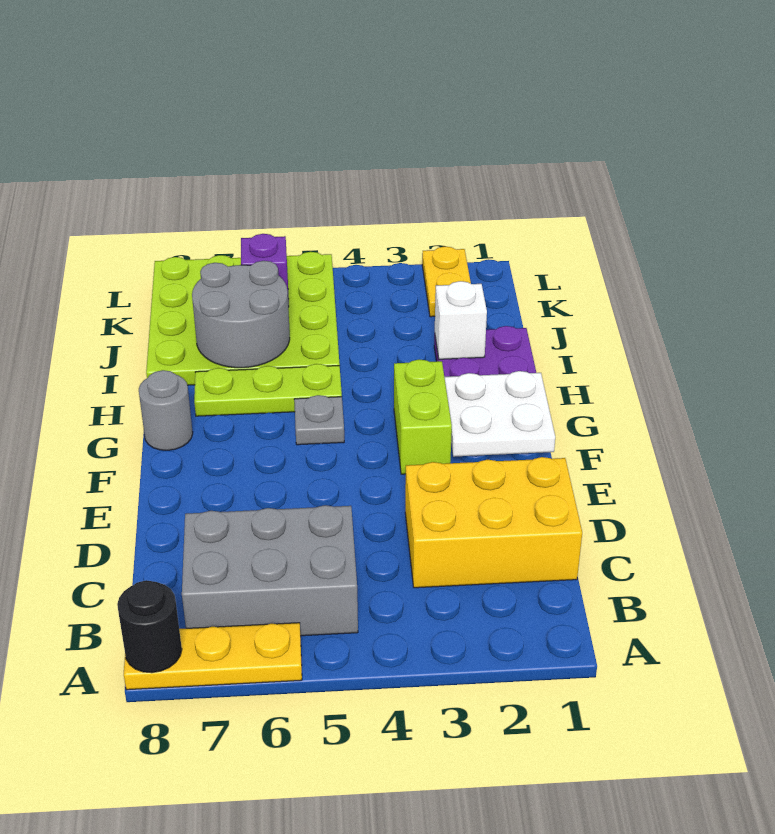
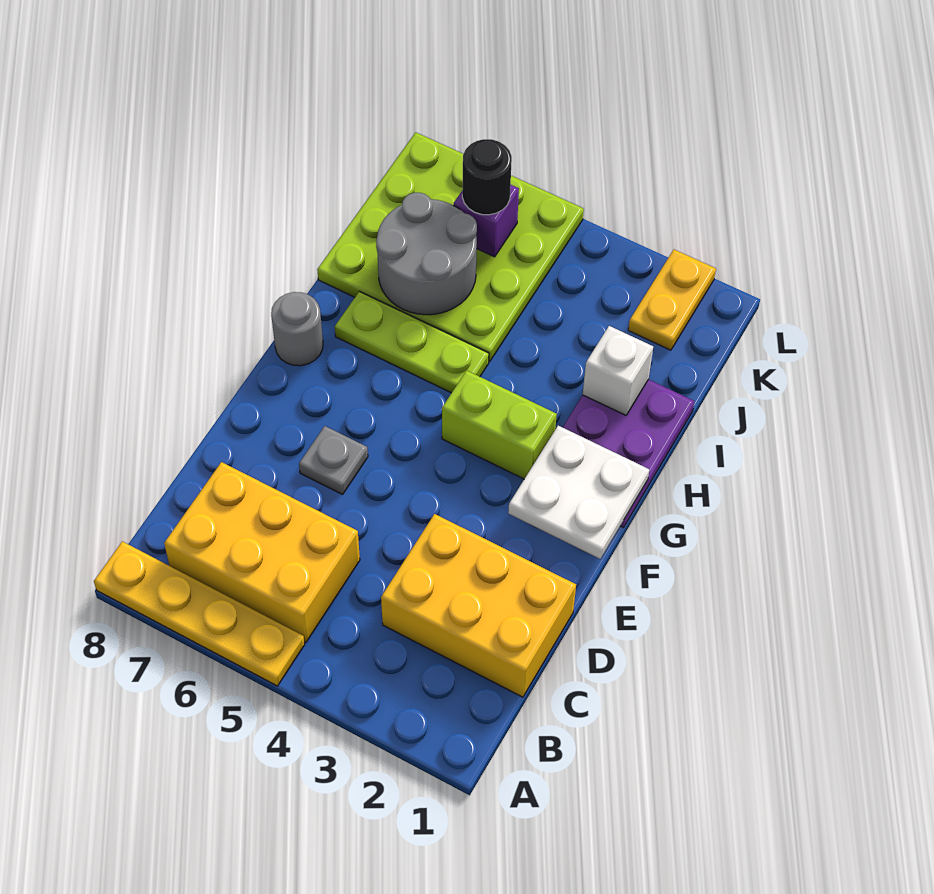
yellow 1x3 plate [124,623,302,690] -> yellow 1x4 plate [94,541,305,686]
black 1x1 round brick [117,580,182,673] -> black 1x1 round brick moved to [462,139,512,215]
grey 2x3 brick [182,505,358,636] -> yellow 2x3 brick [164,462,360,642]
lime 1x2 brick [394,359,452,474] -> lime 1x2 brick turned to [442,371,557,479]
grey 1x1 plate [294,395,344,445] -> grey 1x1 plate moved to [299,426,368,494]

